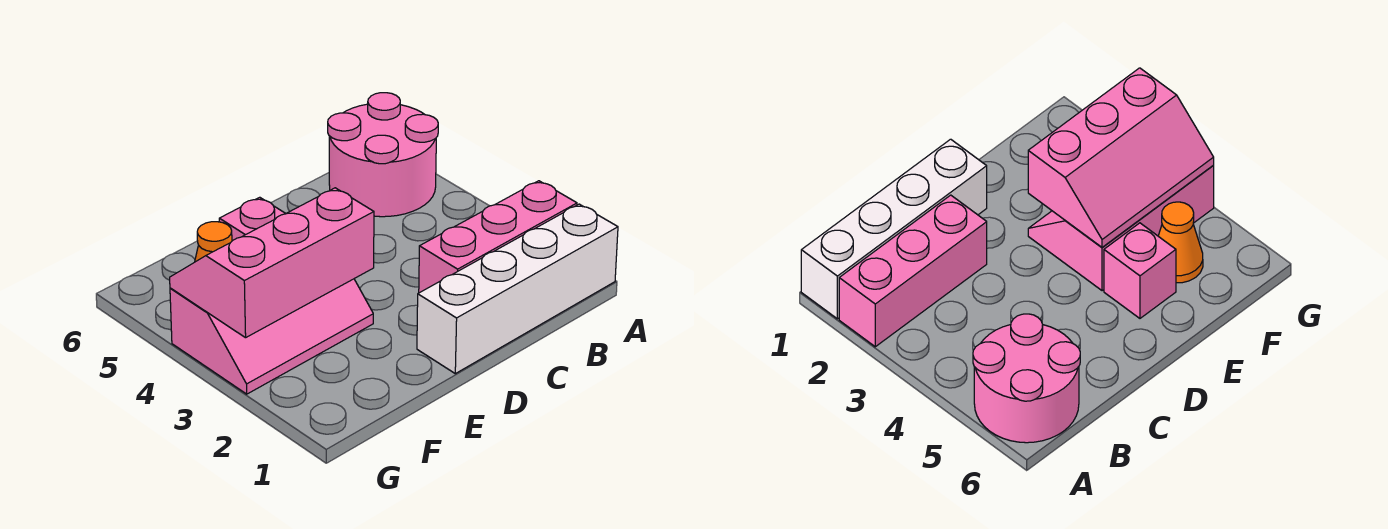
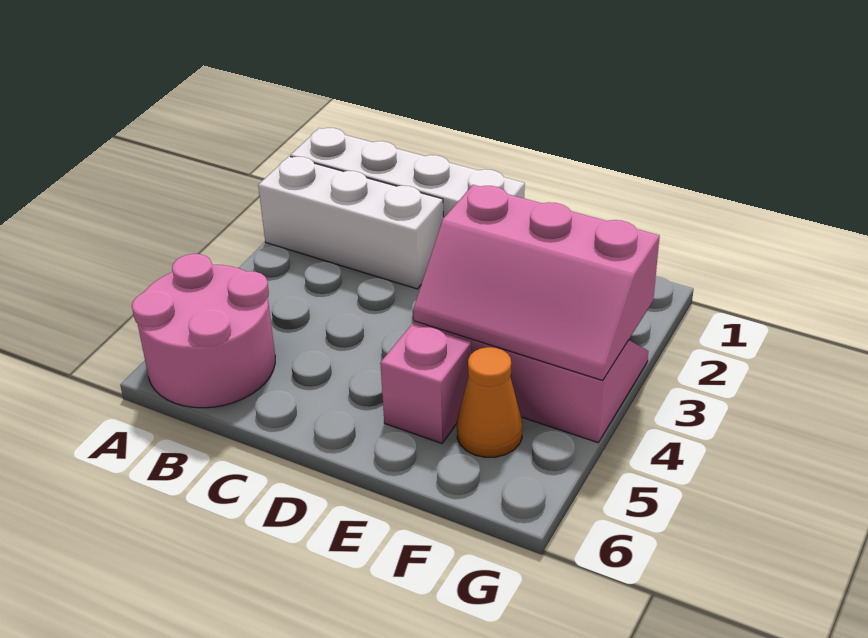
pink 1x3 brick [419,181,577,293] -> white 1x3 brick [258,156,443,289]

